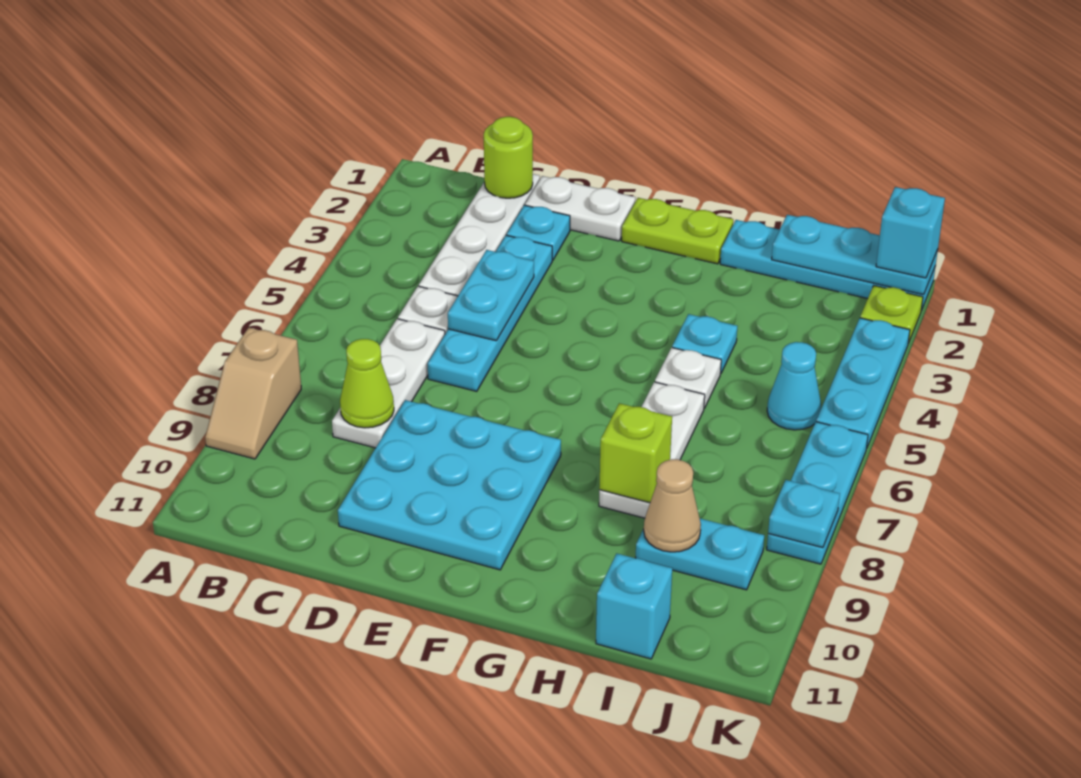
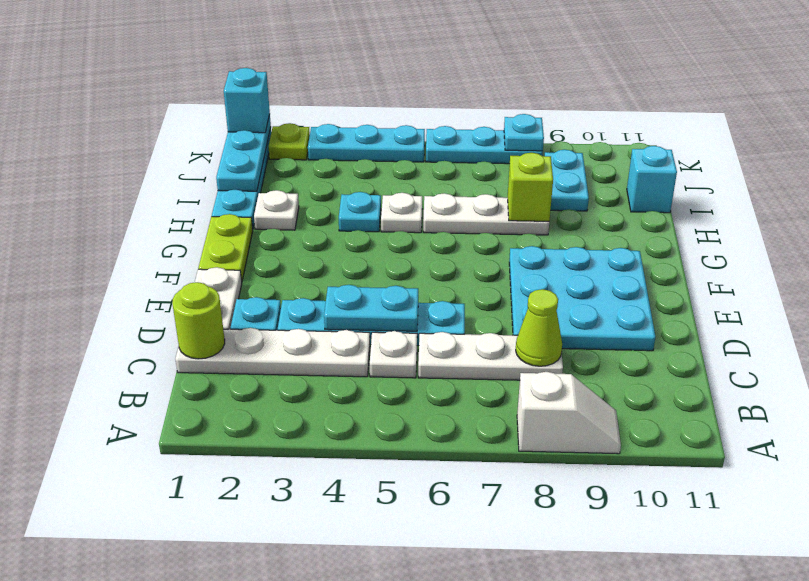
tan 1x2 slope [205,328,301,459] -> white 1x2 slope [517,372,621,454]
none -> white 1x1 plate [254,190,299,230]
tan 1x1 cone [644,459,701,552] -> none
cyan 1x1 cone [767,342,821,430] -> none

